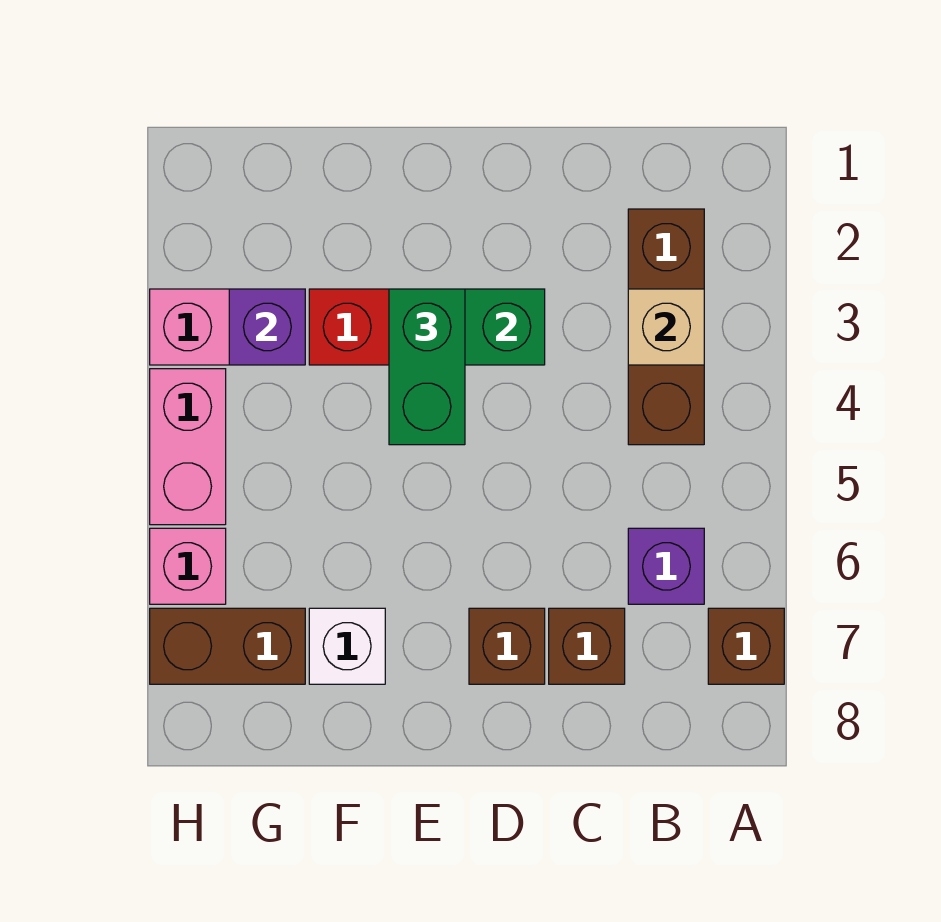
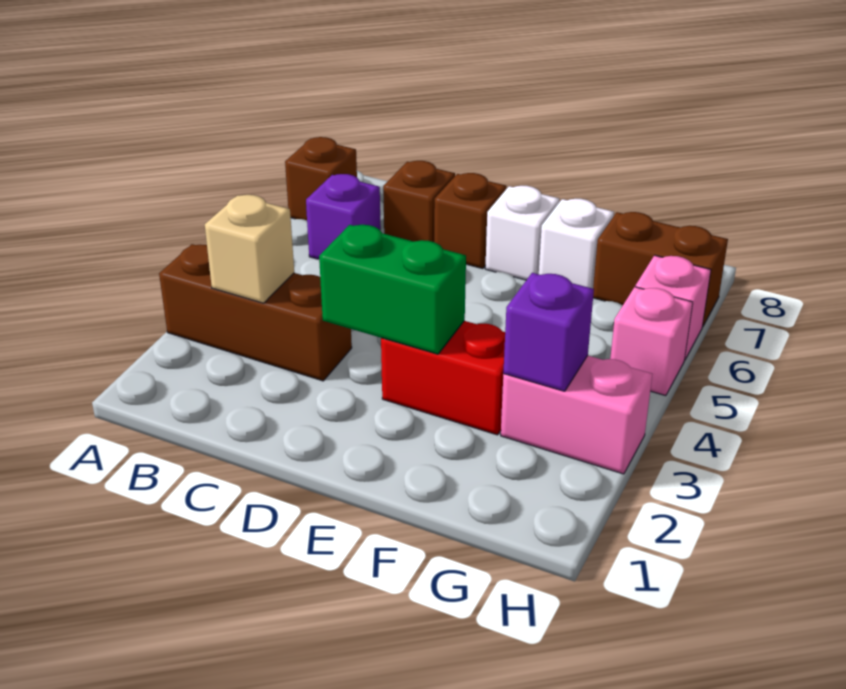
brown 1x3 brick [628,209,704,445] -> brown 1x3 brick turned to [159,244,352,381]
green 1x2 brick [389,289,465,445] -> none
none -> white 1x1 brick [485,186,559,280]
pink 1x2 brick [150,369,226,525] -> pink 1x1 brick [610,287,693,396]

